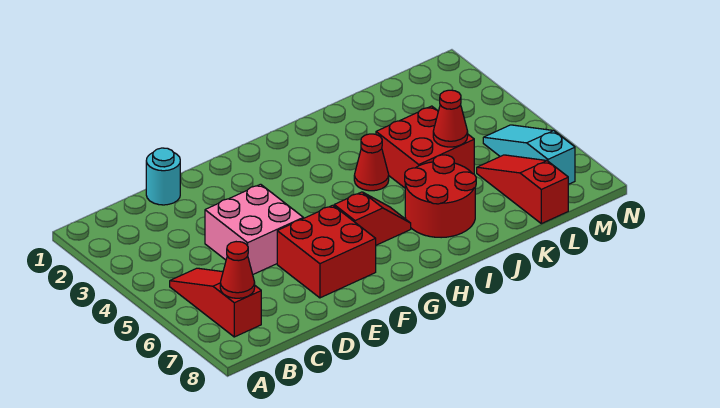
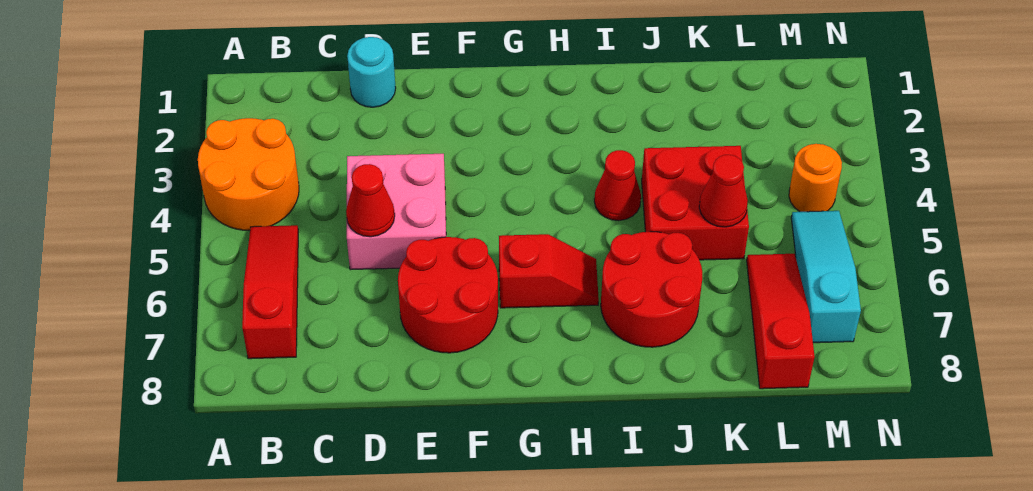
none -> orange 2x2 round brick [198,118,299,230]
red 1x1 cone [220,242,255,298] -> red 1x1 cone moved to [346,164,395,237]
red 2x2 brick [277,205,376,298] -> red 2x2 round brick [398,237,498,353]
none -> orange 1x1 round brick [789,144,842,212]

